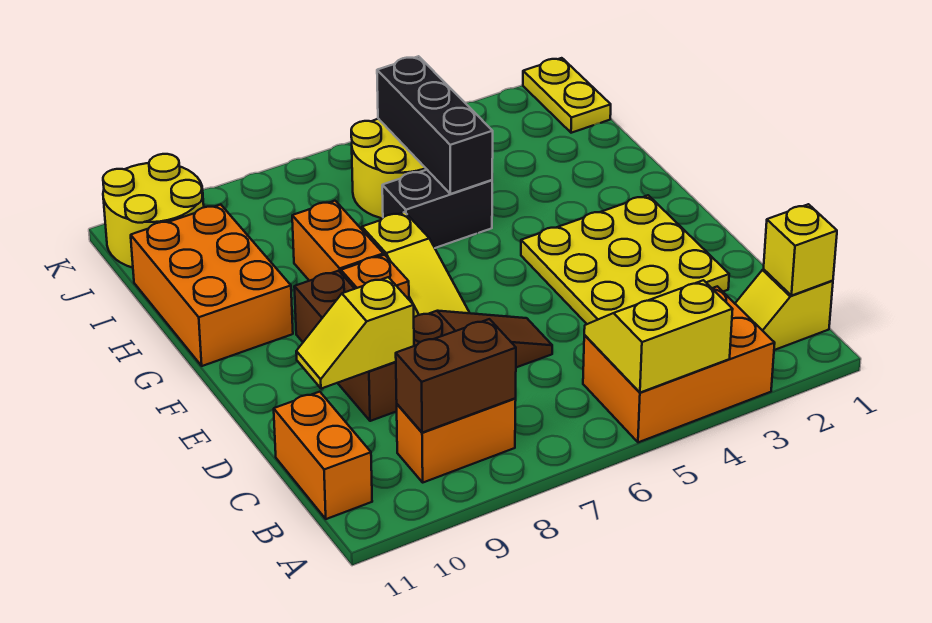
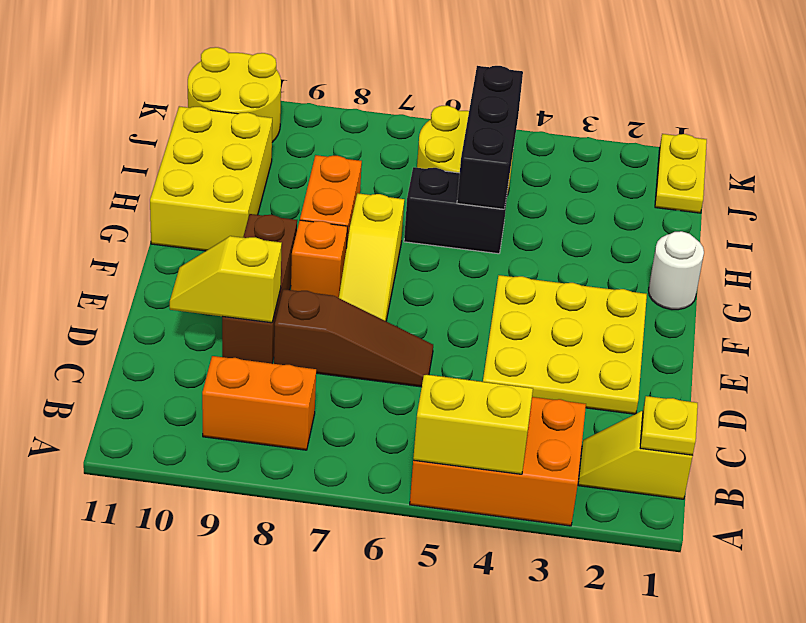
yellow 1x1 brick [764,204,837,296] -> yellow 1x1 plate [640,396,698,455]
brown 1x2 brick [396,319,516,433] -> none
orange 1x2 brick [274,392,372,519] -> none
none -> white 1x1 round brick [648,231,704,310]
orange 2x3 brick [131,205,293,366] -> yellow 2x3 brick [150,106,272,251]

